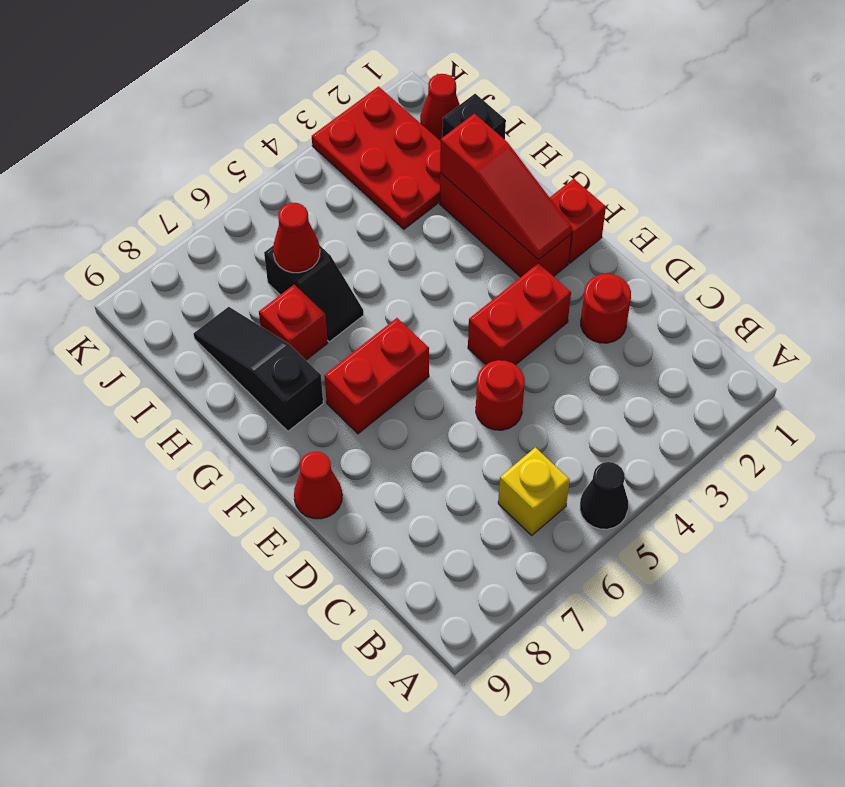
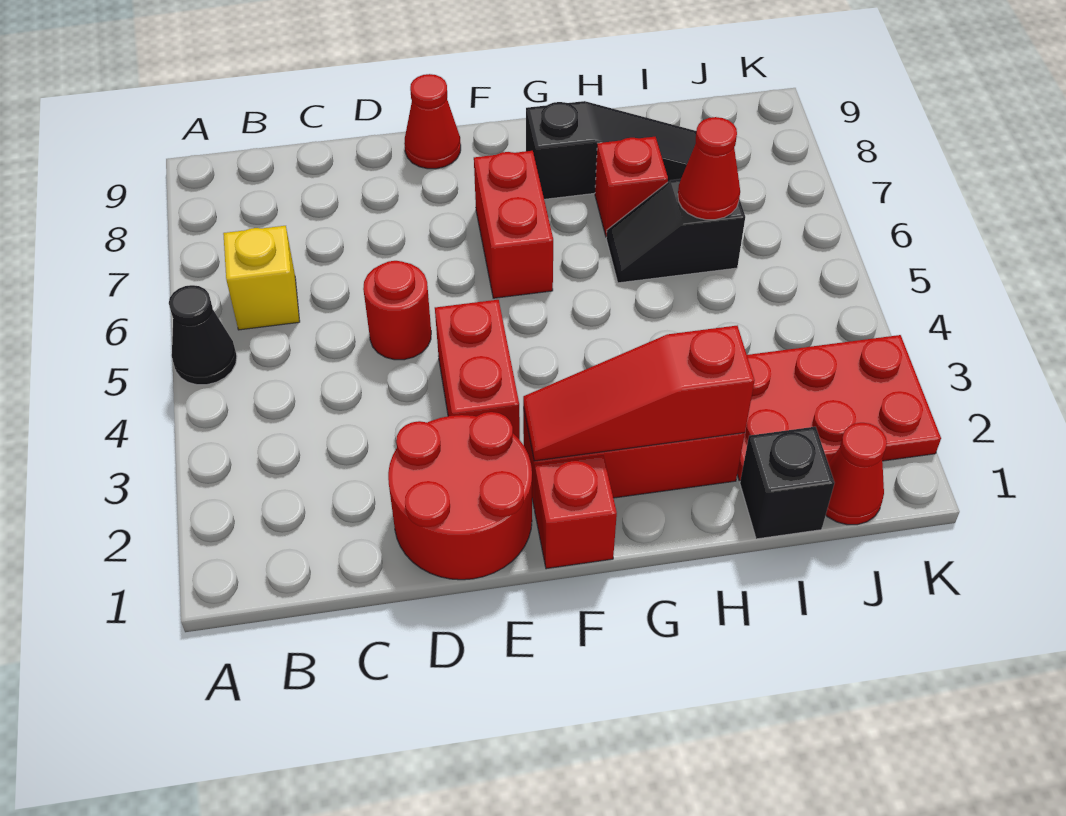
red 1x1 round brick [581,274,631,343] -> red 2x2 round brick [388,412,532,580]

